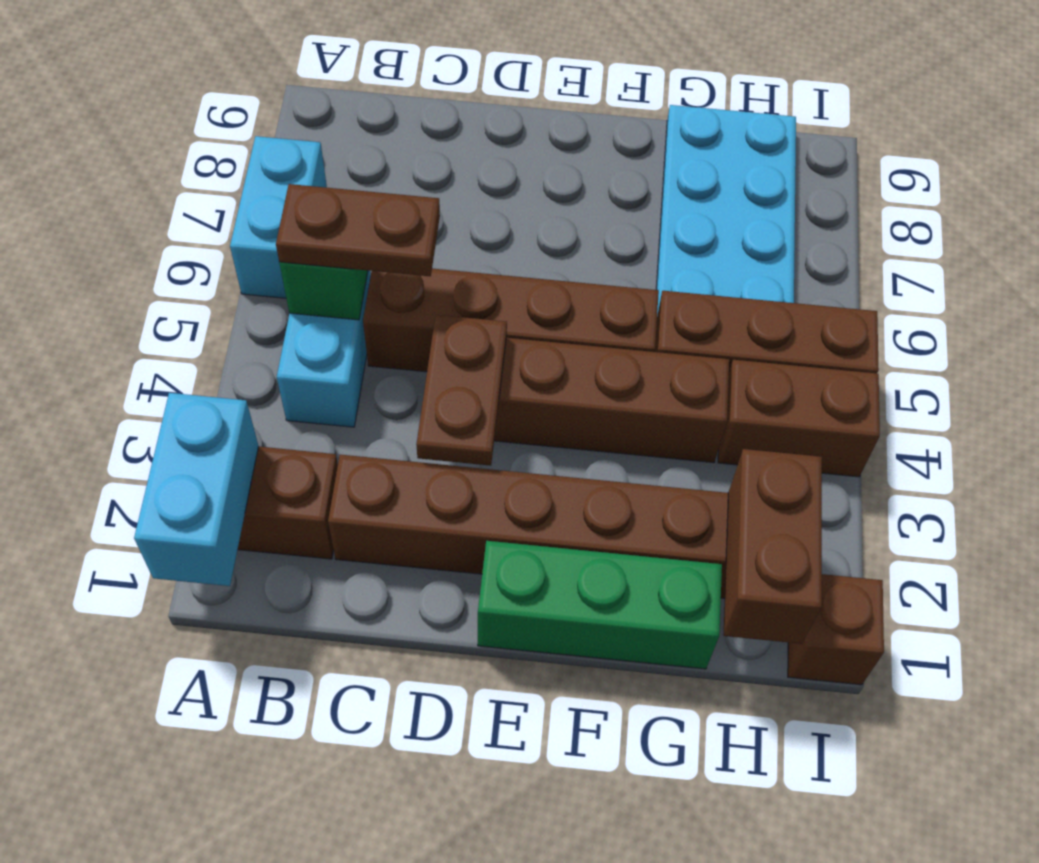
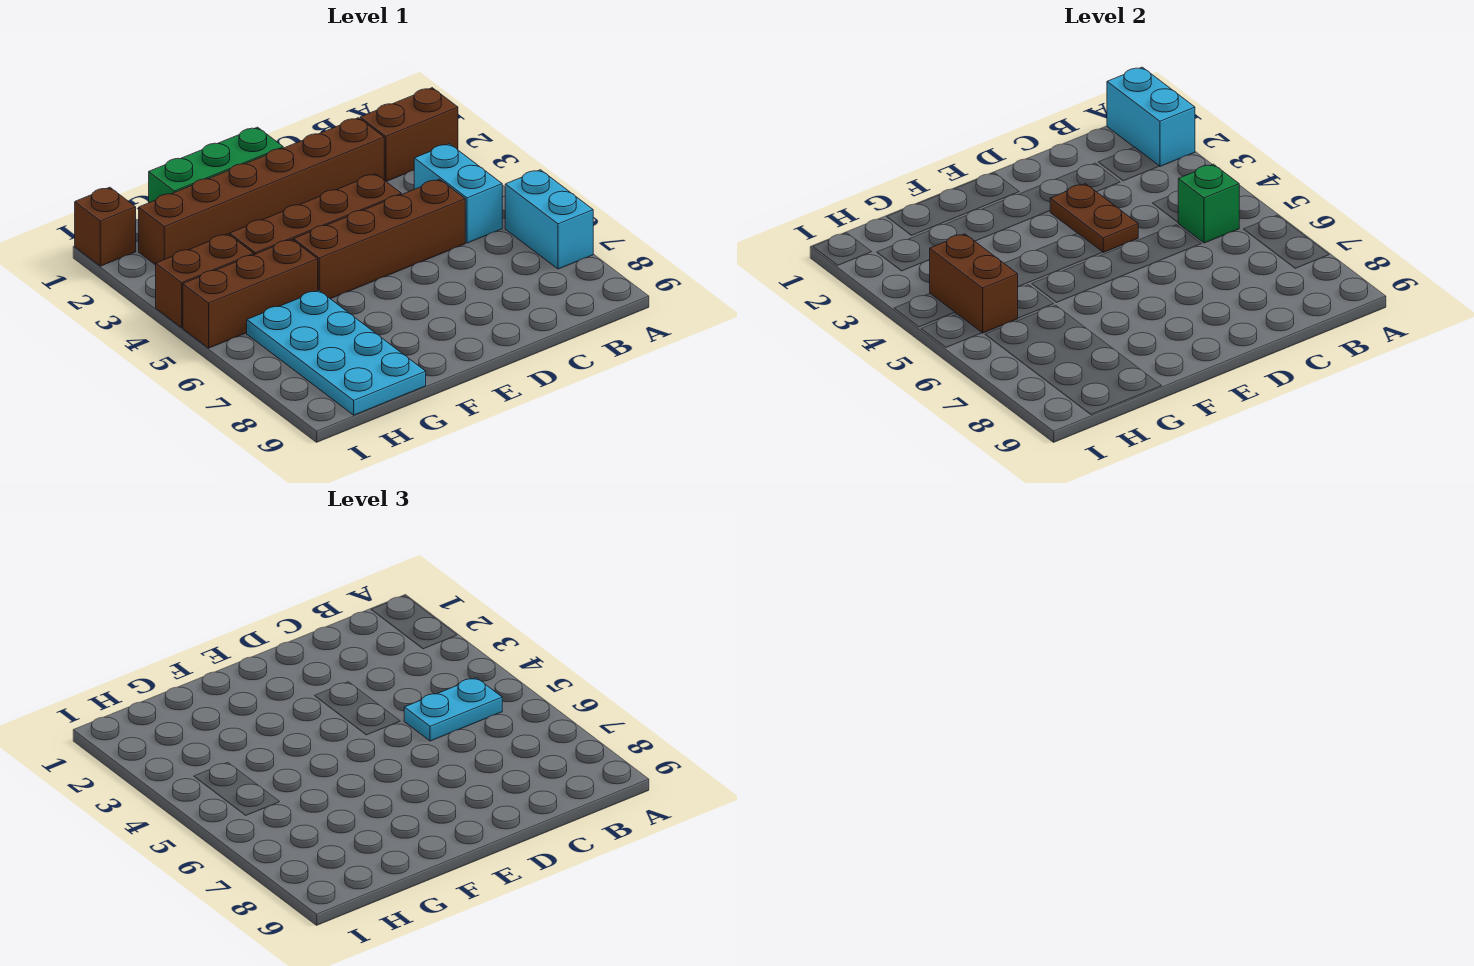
brown 1x2 plate [276,184,440,276] -> cyan 1x2 plate [404,678,502,741]
brown 1x2 brick [724,449,822,644] -> brown 1x2 brick moved to [930,234,1018,333]

